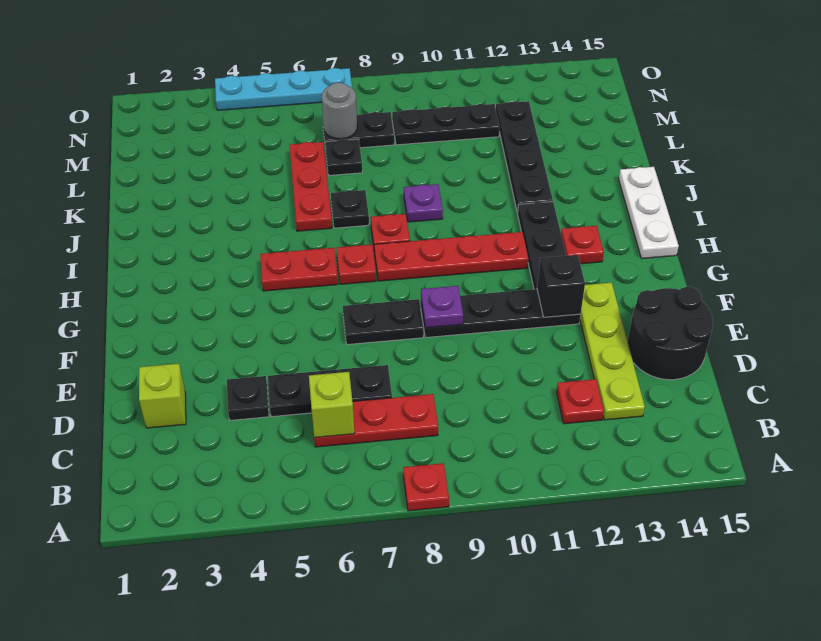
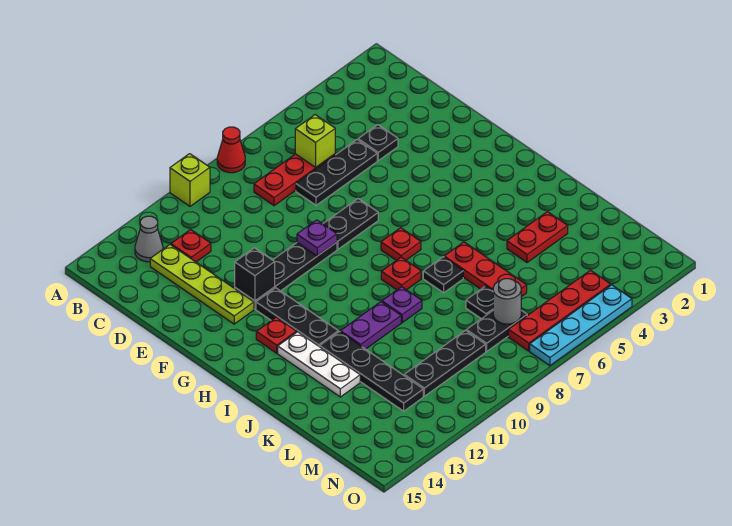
red 1x1 plate [403,463,449,511] -> red 1x1 cone [217,127,245,173]
none -> grey 1x1 cone [135,216,163,262]
lime 1x1 brick [139,364,186,428] -> lime 1x1 brick moved to [170,154,210,206]
black 2x2 round brick [628,287,713,380] -> none
red 1x2 plate [260,248,338,291] -> red 1x2 plate moved to [507,212,568,263]
red 1x4 plate [374,232,528,281] -> red 1x4 plate moved to [508,270,611,351]
white 1x3 plate [619,167,679,259] -> white 1x3 plate moved to [278,332,360,397]
none -> purple 1x2 plate [340,302,401,349]

